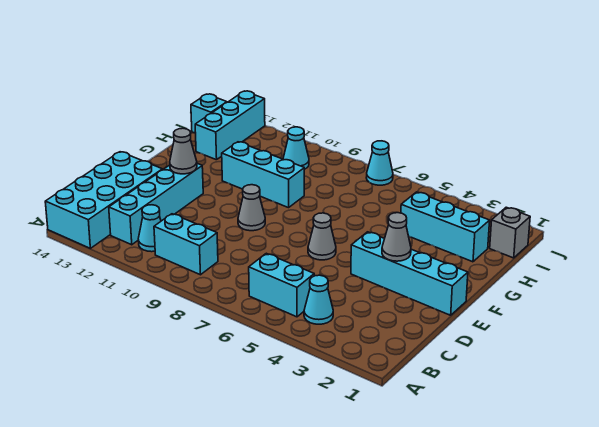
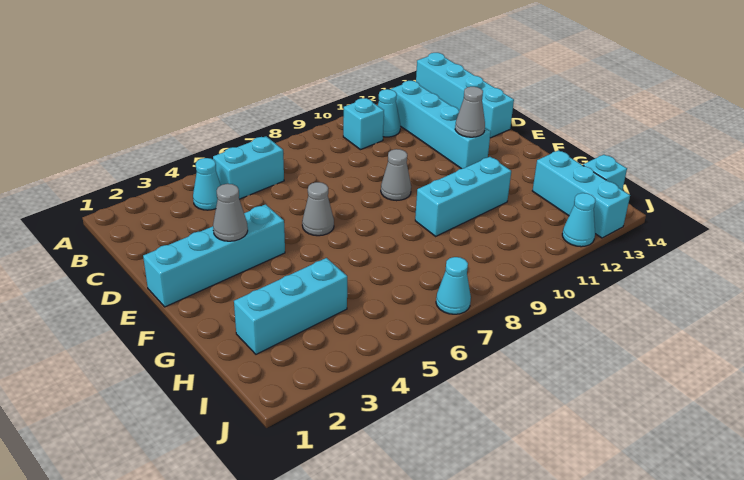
cyan 2x4 brick [45,152,162,248] -> cyan 1x4 brick [416,53,514,138]
cyan 1x2 brick [154,214,218,275] -> cyan 1x1 brick [343,98,384,150]
grey 1x1 brick [490,207,530,258] -> none
cyan 1x1 cone [283,127,309,169] -> cyan 1x1 cone moved to [562,193,596,247]

